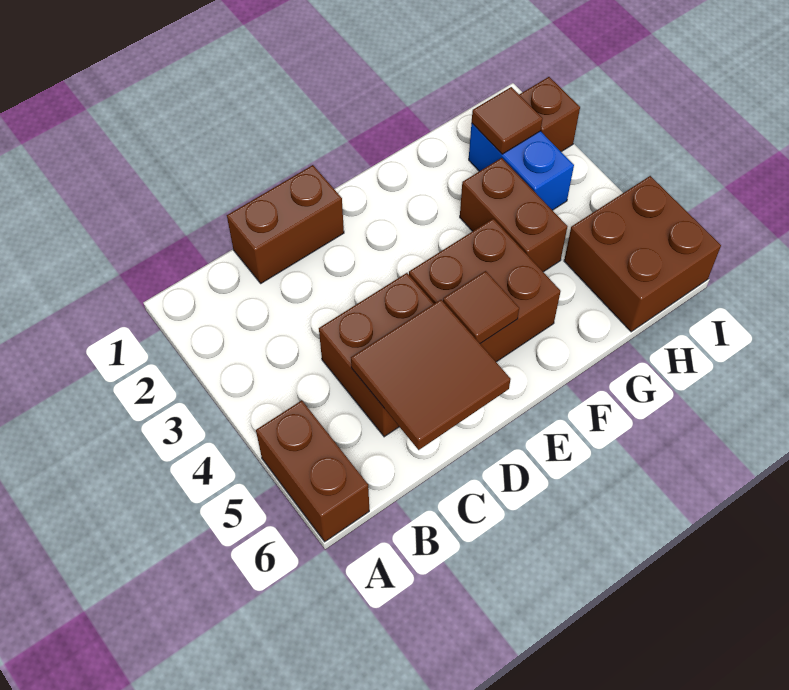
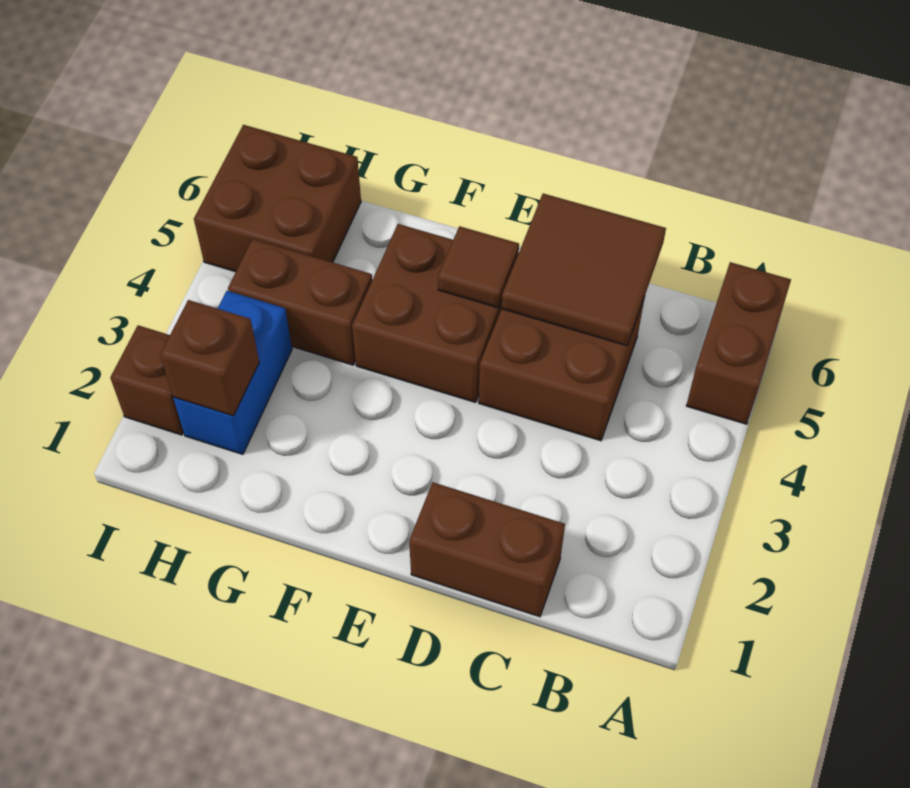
brown 1x2 brick [460,158,567,272] -> brown 1x2 brick turned to [228,239,372,365]
brown 1x1 tile [472,87,543,154] -> brown 1x1 brick [160,300,259,416]

